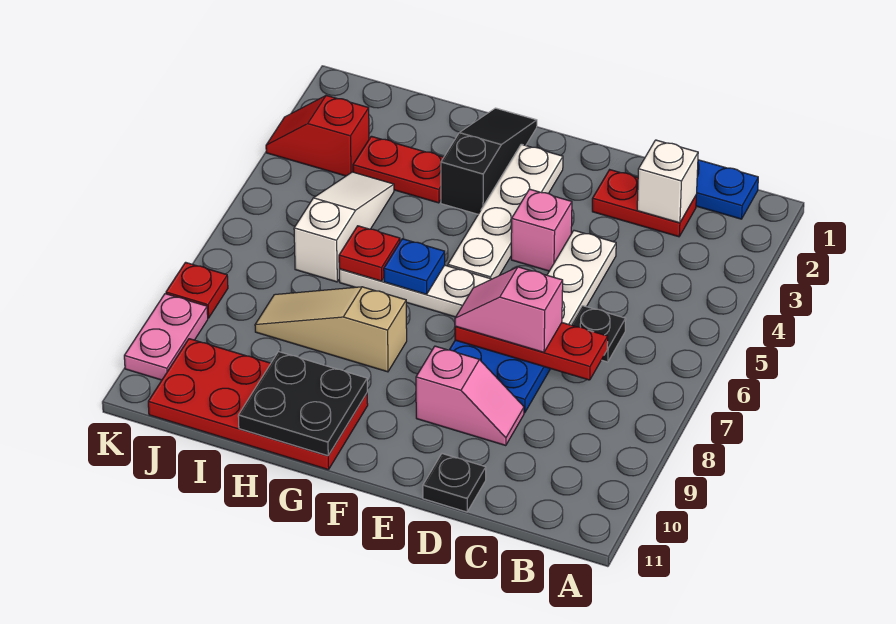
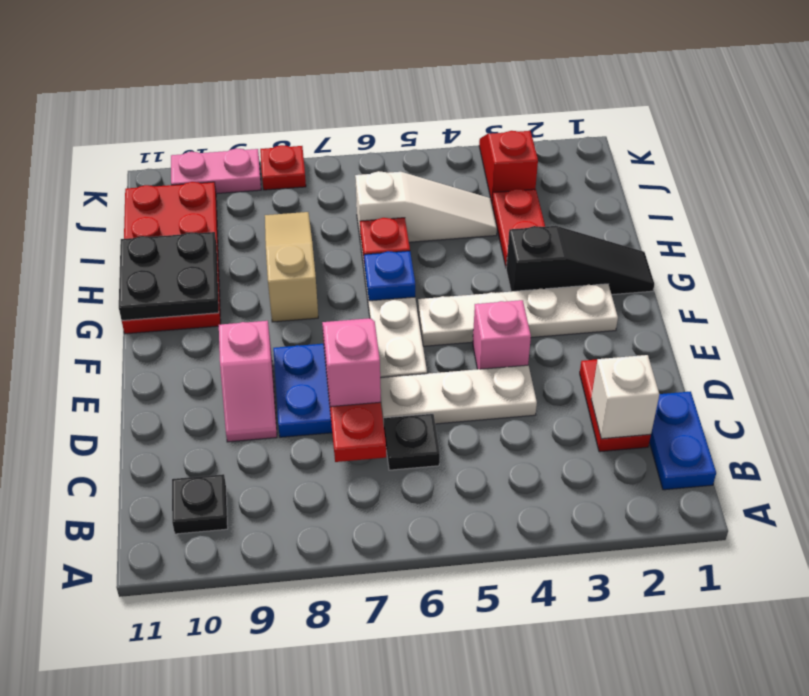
black 1x1 plate [423,454,486,512] -> black 1x1 plate moved to [172,474,228,534]

